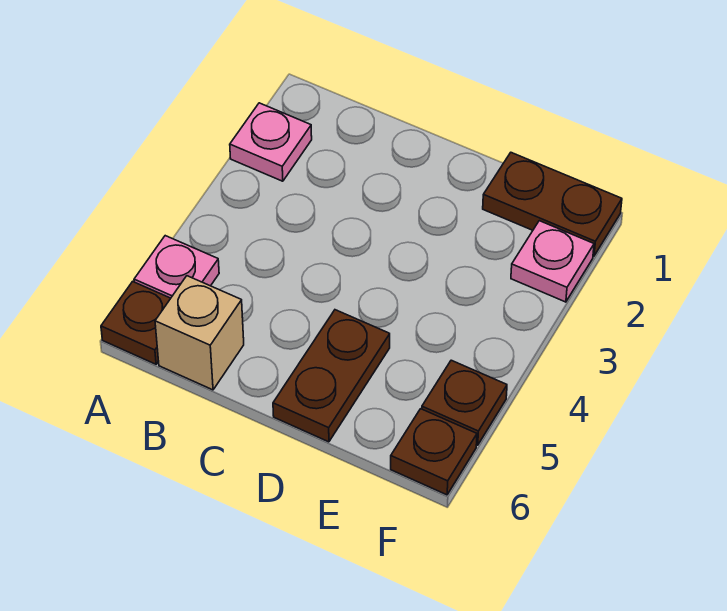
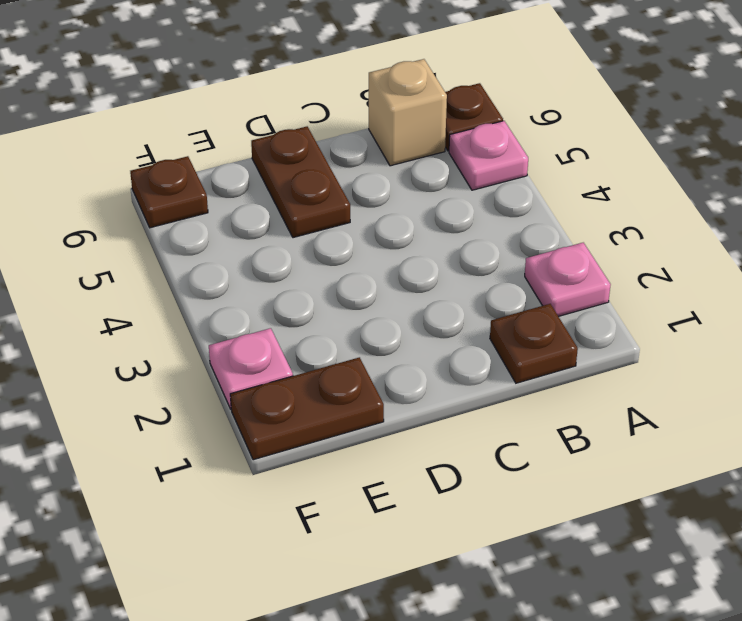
brown 1x1 plate [422,360,507,445] -> brown 1x1 plate moved to [490,304,578,383]

